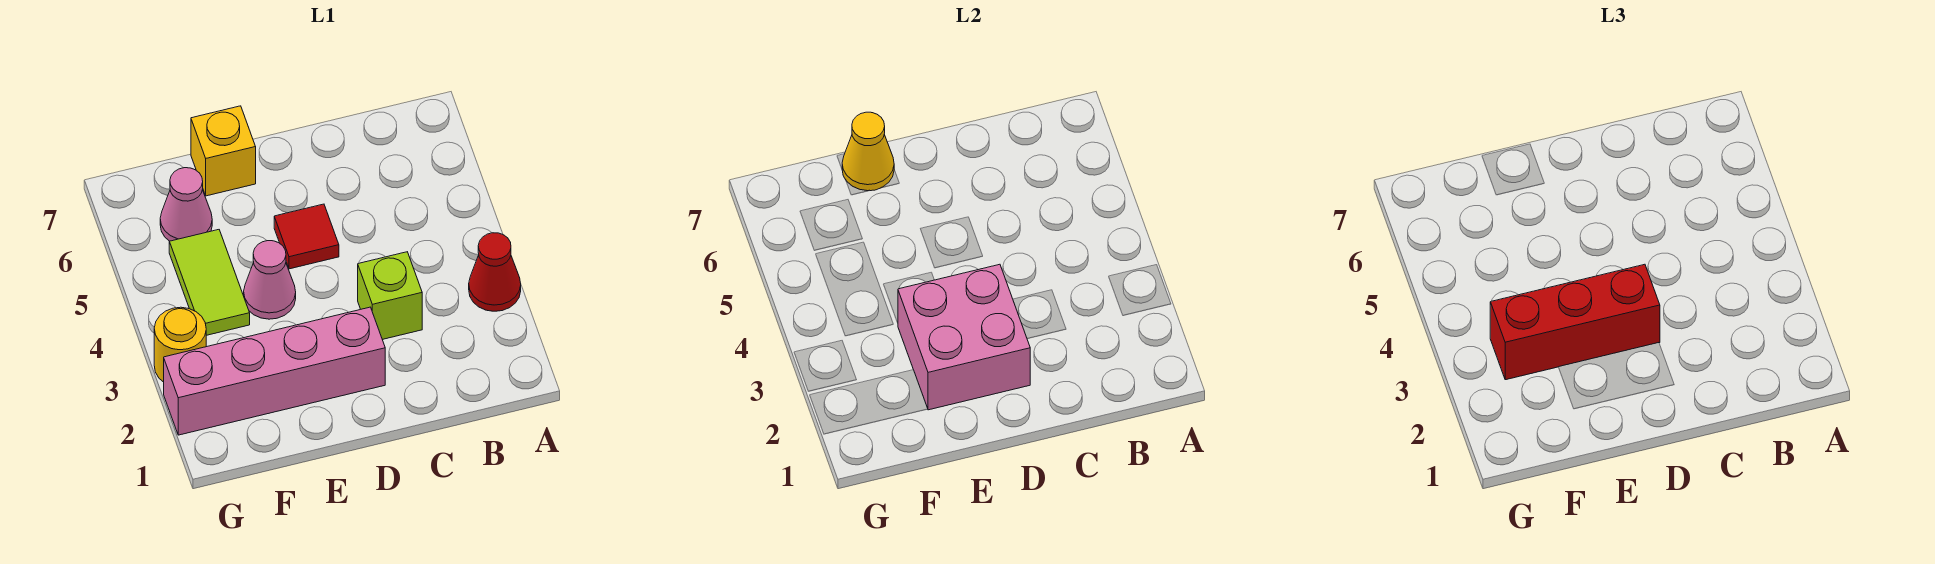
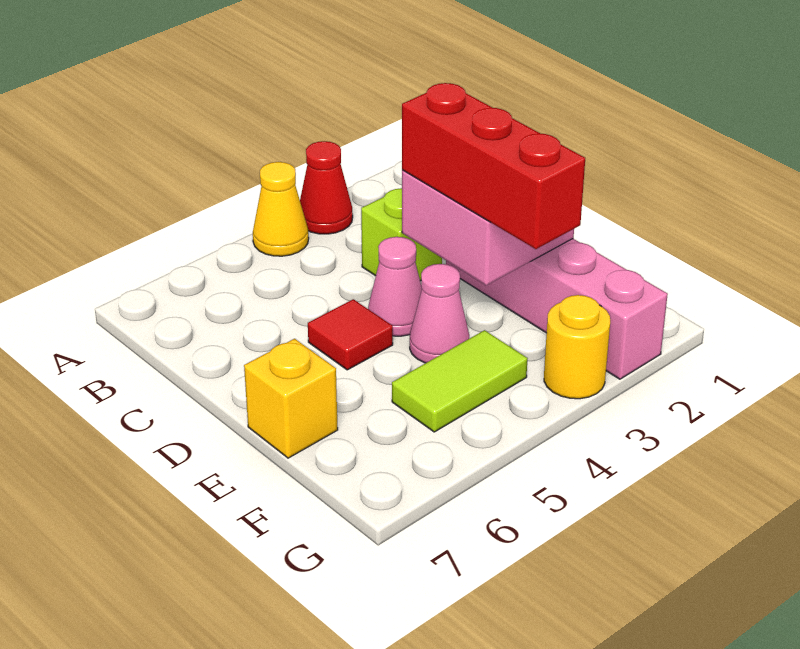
yellow 1x1 cone [842,112,894,191] -> yellow 1x1 cone moved to [253,162,309,256]
pink 1x1 cone [160,168,212,241] -> pink 1x1 cone moved to [368,237,422,336]

